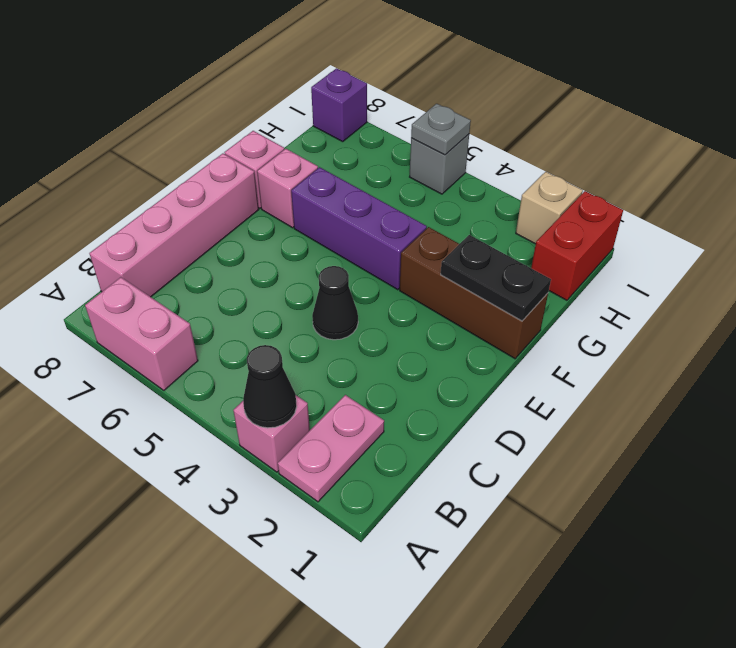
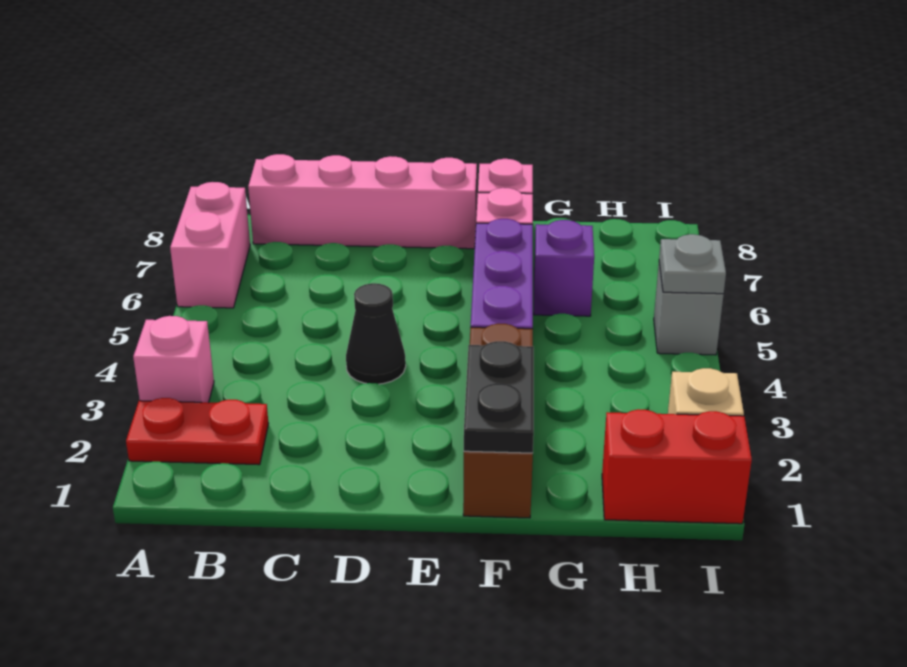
pink 1x2 plate [278,395,384,502] -> red 1x2 plate [126,398,269,465]
black 1x1 cone [243,345,297,428] -> none
purple 1x1 brick [311,68,367,142] -> purple 1x1 brick moved to [534,220,594,316]

